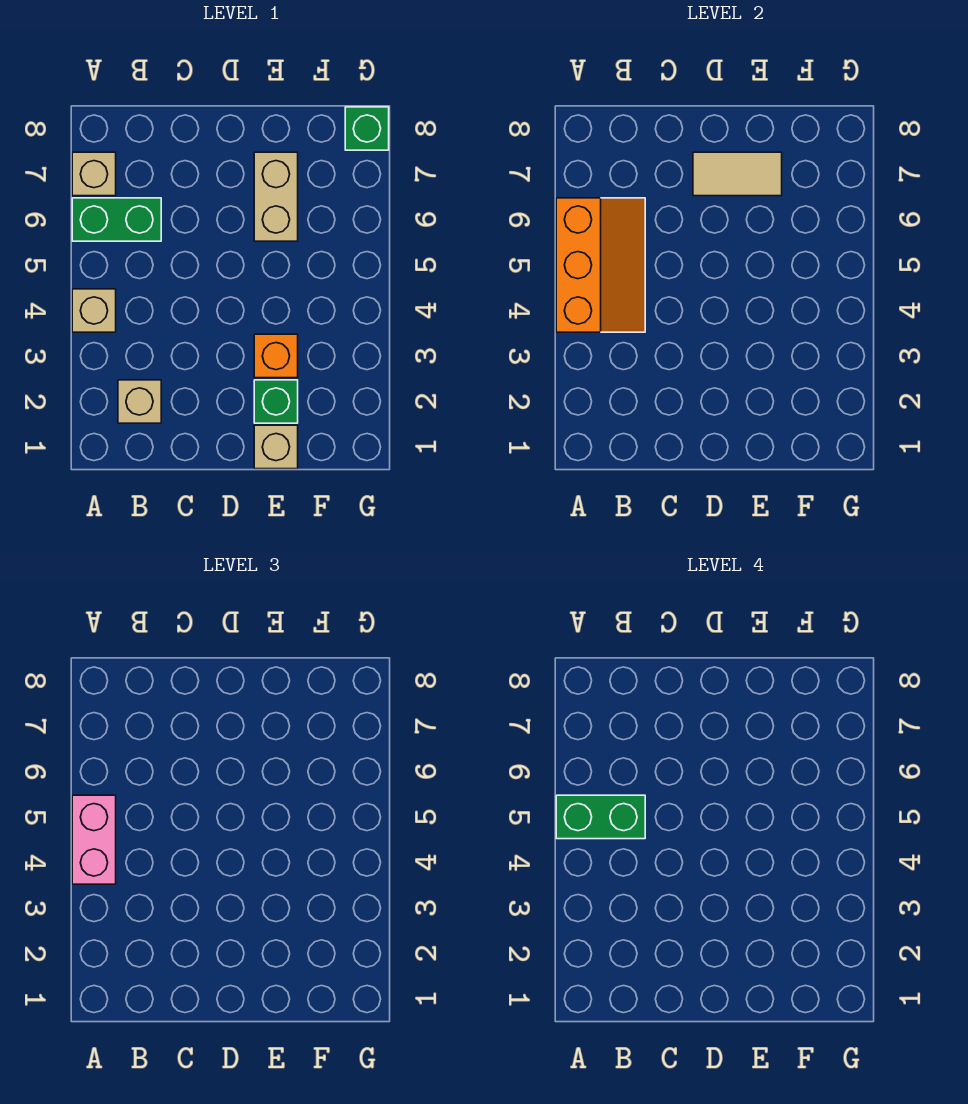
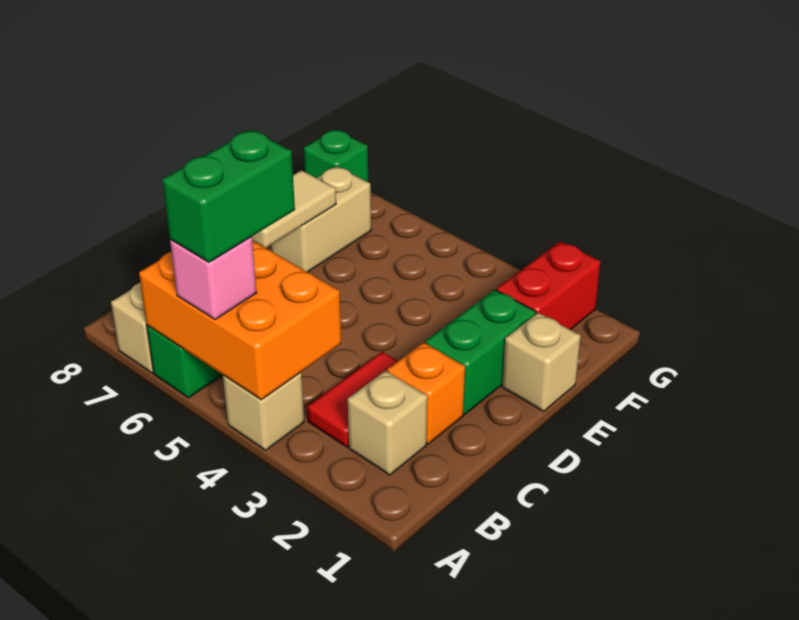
orange 2x3 slope [556,198,645,332] -> orange 2x3 brick [139,241,341,400]
pink 1x2 brick [72,795,116,884] -> pink 1x1 brick [170,237,257,320]
none -> red 1x2 tile [307,352,398,447]
green 1x1 brick [254,380,298,423] -> green 1x2 brick [425,290,536,414]
orange 1x1 brick [254,334,298,378] -> orange 1x1 brick moved to [387,342,465,444]
tan 1x2 brick [254,152,298,241] -> tan 1x2 brick turned to [271,166,371,272]
none -> red 1x2 brick [497,241,601,330]

